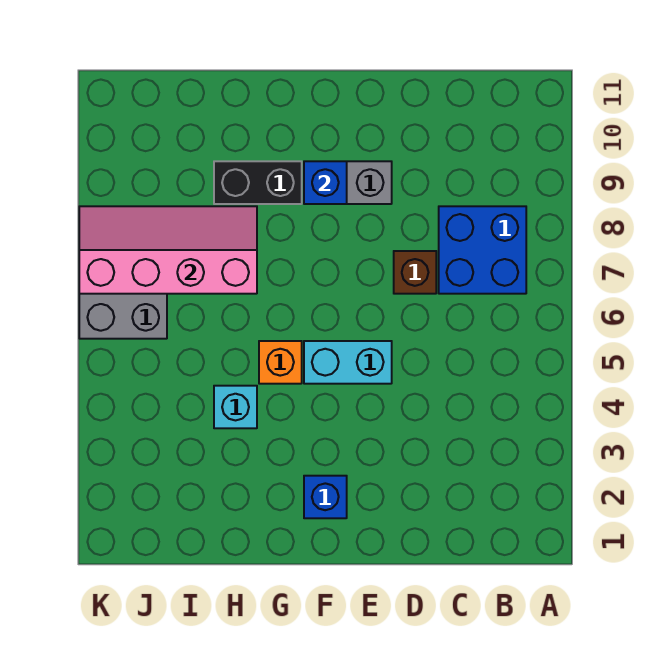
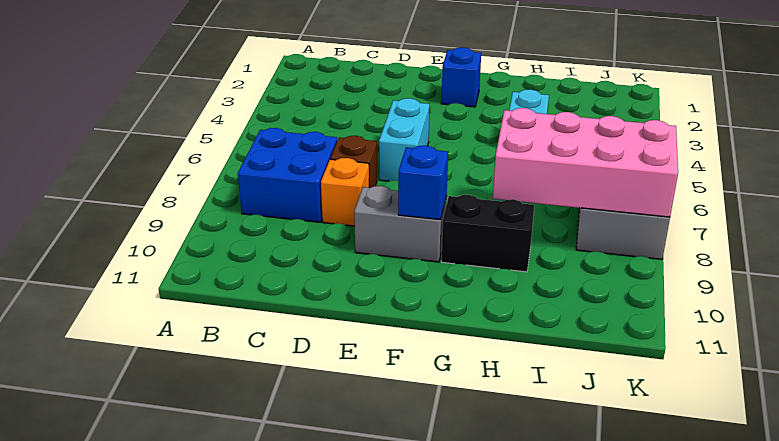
cyan 1x2 brick [304,341,392,384] -> cyan 1x2 brick turned to [379,98,429,181]
orange 1x1 brick [259,341,302,384] -> orange 1x1 brick moved to [321,158,369,226]
pink 2x4 slope [79,206,257,294] -> pink 2x4 brick [493,108,678,217]

